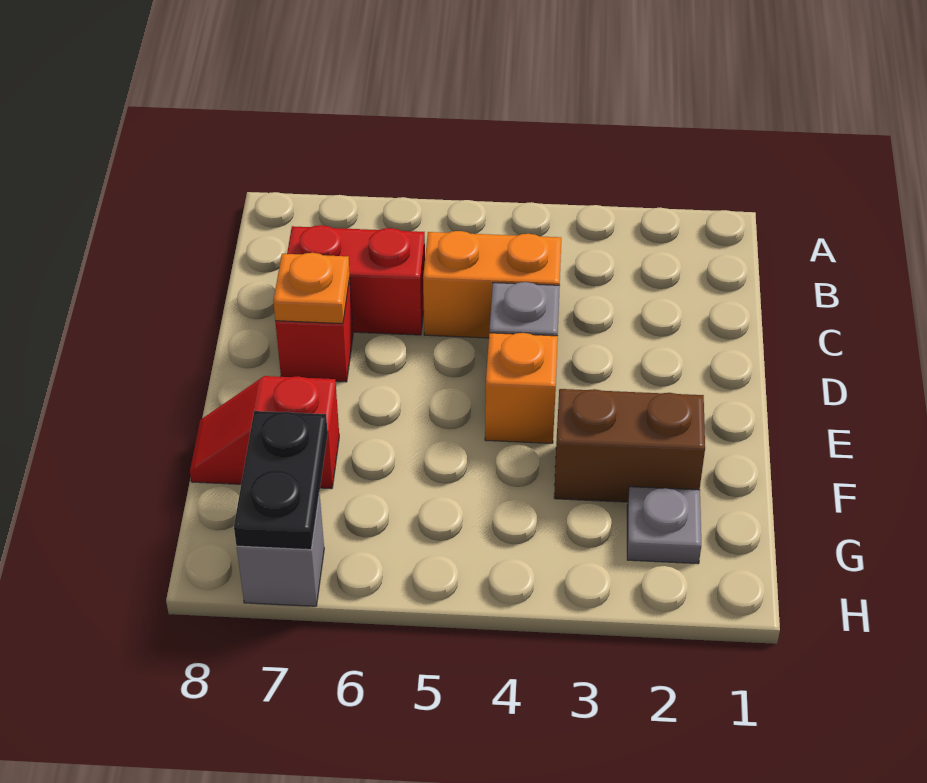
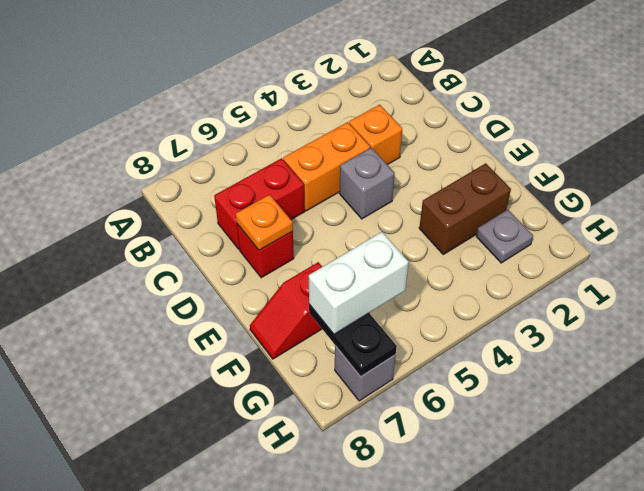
orange 1x1 brick [485,333,558,443] -> orange 1x1 brick moved to [349,105,402,165]
none -> white 1x2 brick [309,232,409,334]

